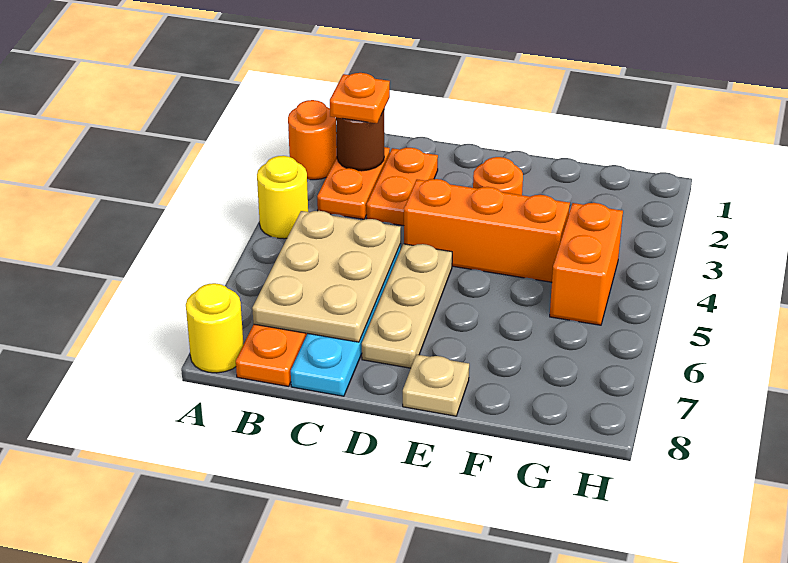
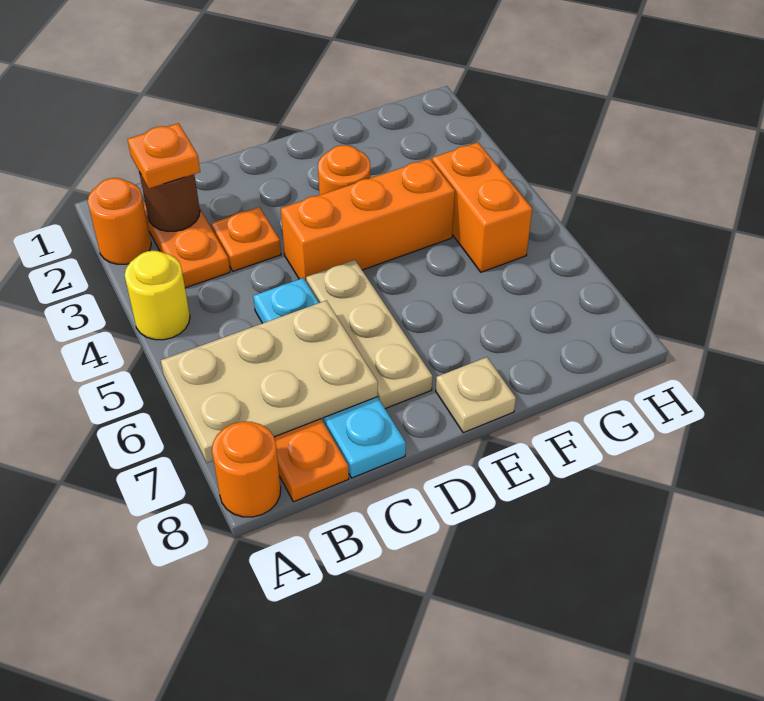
yellow 1x1 round brick [186,283,244,373] -> orange 1x1 round brick [212,422,281,517]
tan 2x3 plate [252,211,401,342] -> tan 2x3 plate turned to [161,300,378,463]
orange 1x2 plate [367,148,438,226] -> orange 1x1 plate [211,207,281,271]

